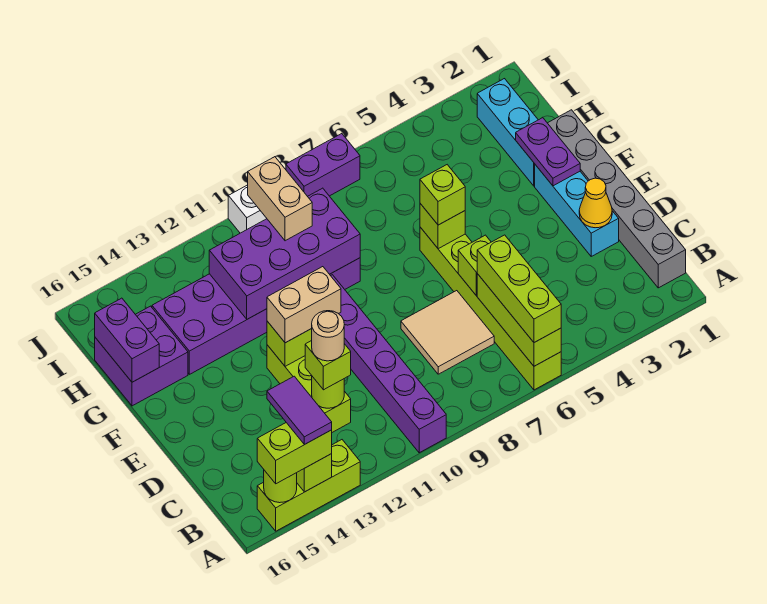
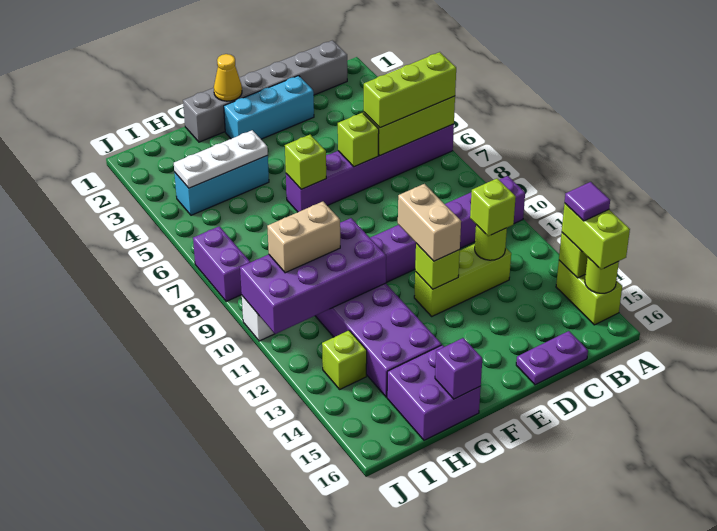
lime 1x6 brick [420,227,561,390] -> purple 1x6 brick [286,124,454,212]
lime 1x3 brick [257,440,360,531] -> lime 1x2 brick [556,260,622,325]
purple 1x2 tile [267,376,332,445] -> purple 1x1 tile [565,182,610,221]
tan 2x2 tile [401,291,494,374] -> none
tan 1x1 round brick [311,311,344,361] -> none
yellow 1x1 cone [579,178,612,228] -> yellow 1x1 cone moved to [214,54,242,101]
purple 1x2 plate [516,118,580,186] -> purple 1x2 plate moved to [516,331,588,385]
lime 1x1 brick [420,165,465,225] -> lime 1x1 brick moved to [322,331,367,389]
cyan 1x3 brick [477,79,538,186] -> cyan 1x3 brick moved to [174,156,269,215]
none -> white 1x3 plate [174,130,268,188]
purple 2x4 brick [209,188,360,319] -> purple 2x4 brick turned to [240,218,386,334]
purple 1x2 brick [95,298,159,382] -> purple 1x1 brick [435,338,482,399]

